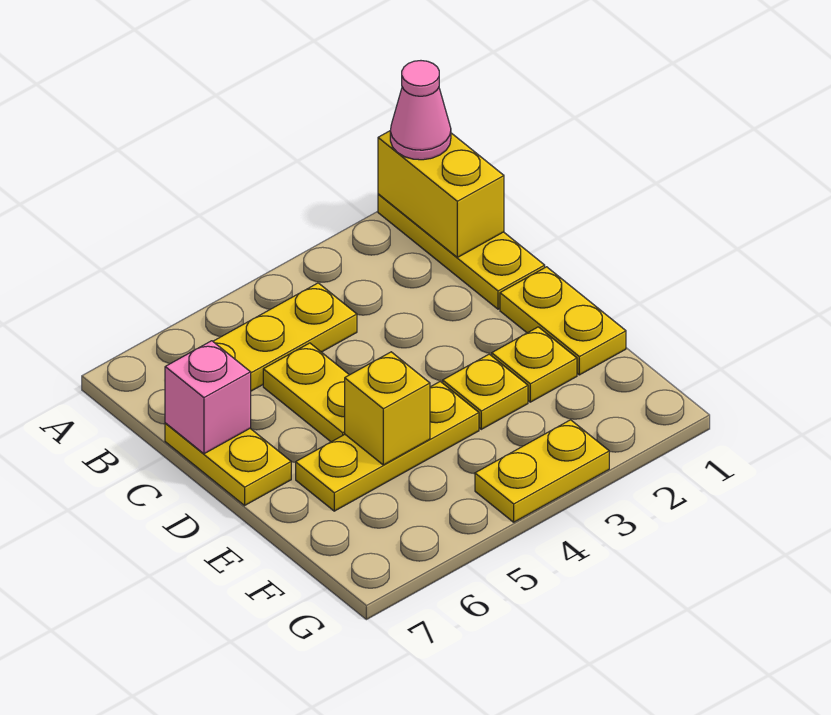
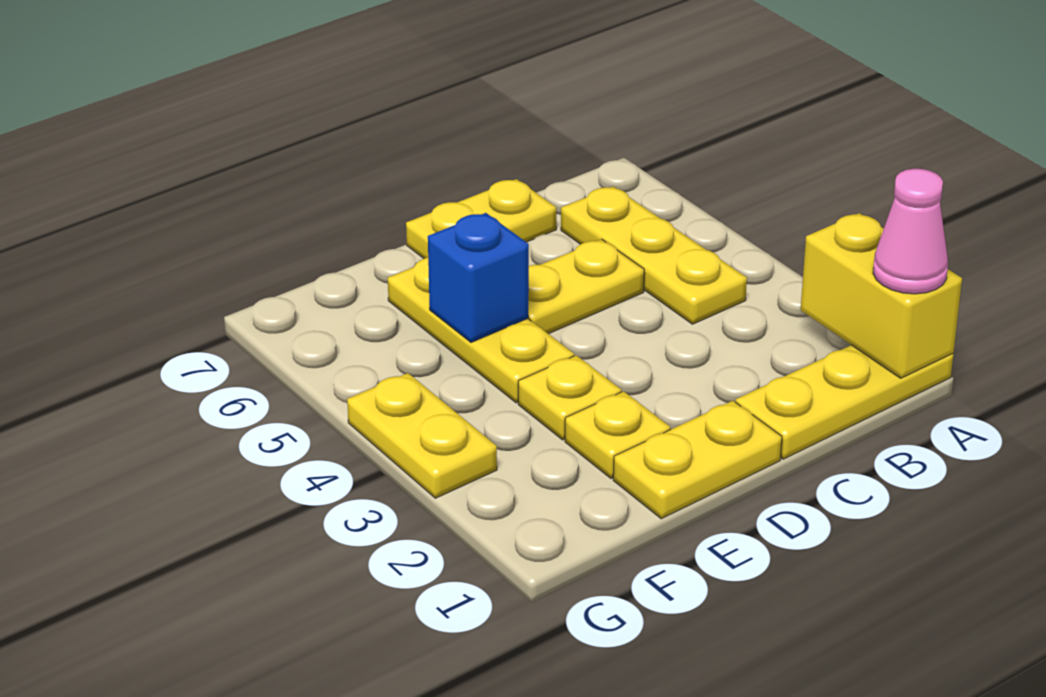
yellow 1x2 brick [378,131,504,257] -> yellow 1x2 brick turned to [801,213,962,378]
pink 1x1 brick [165,341,251,454] -> none
yellow 1x1 brick [345,352,430,465] -> blue 1x1 brick [428,213,529,342]

